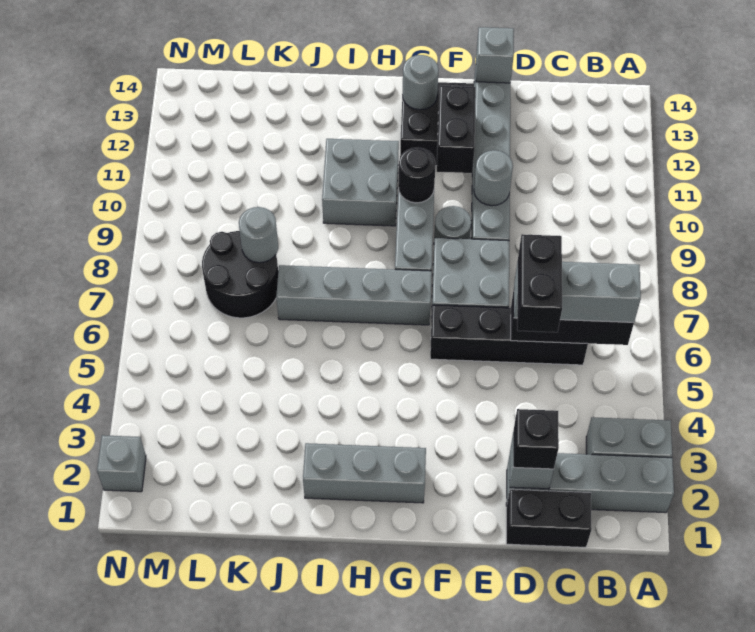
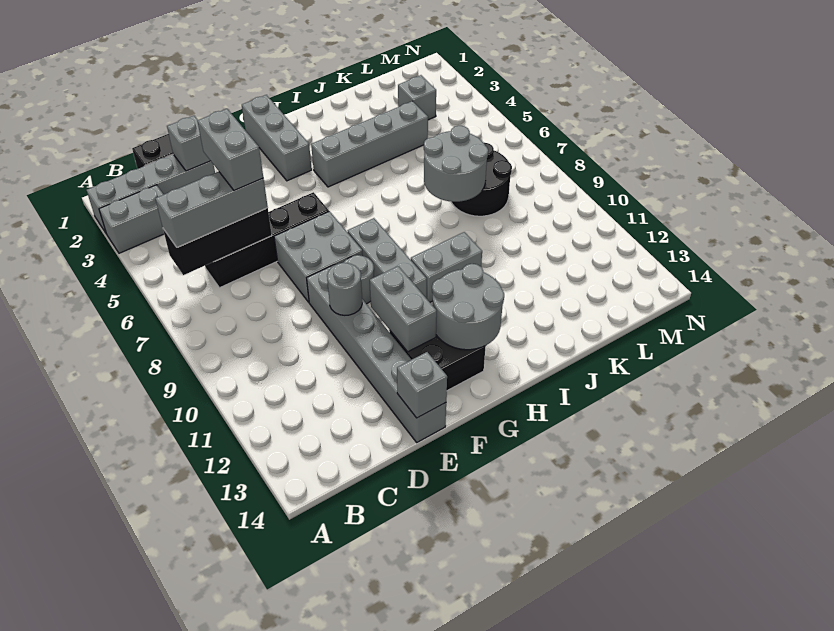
black 1x1 brick [513,409,559,469] -> none
black 1x2 brick [517,234,562,332] -> grey 1x2 brick [198,109,263,191]
black 1x2 brick [437,86,476,173] -> grey 1x2 brick [370,266,437,352]
grey 1x3 brick [303,443,426,503] -> grey 1x3 brick turned to [242,95,312,181]
grey 1x4 brick [276,265,432,325] -> grey 1x4 brick moved to [311,101,428,187]
black 1x1 round brick [398,148,436,203] -> none
grey 1x1 round brick [402,55,439,110] -> grey 2x2 round brick [432,264,504,350]
grey 2x2 brick [322,139,399,226] -> grey 1x2 brick [411,232,482,302]
grey 1x1 round brick [239,207,278,263] -> grey 2x2 round brick [424,126,488,202]
grey 1x1 brick [97,435,146,492] -> grey 1x1 brick moved to [398,75,436,120]

